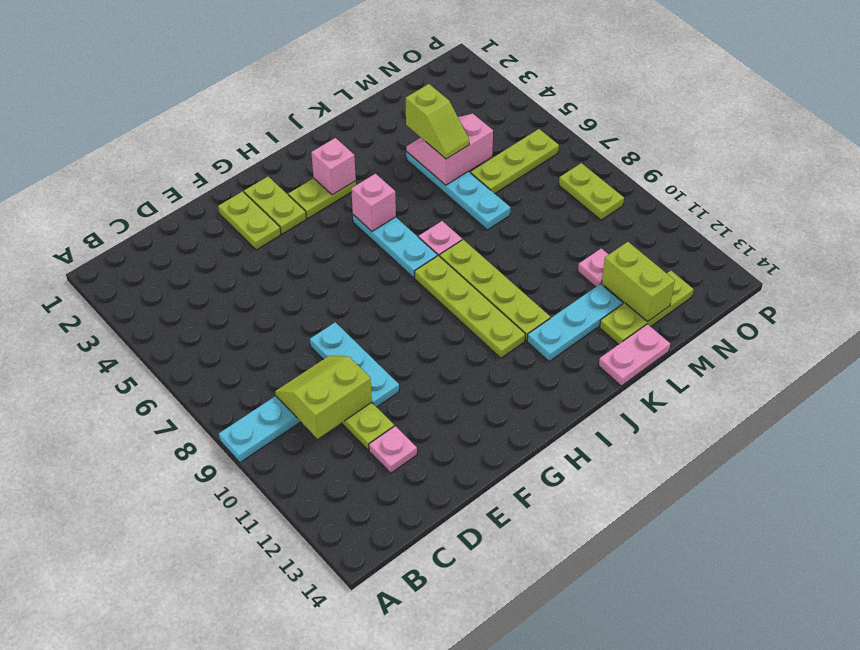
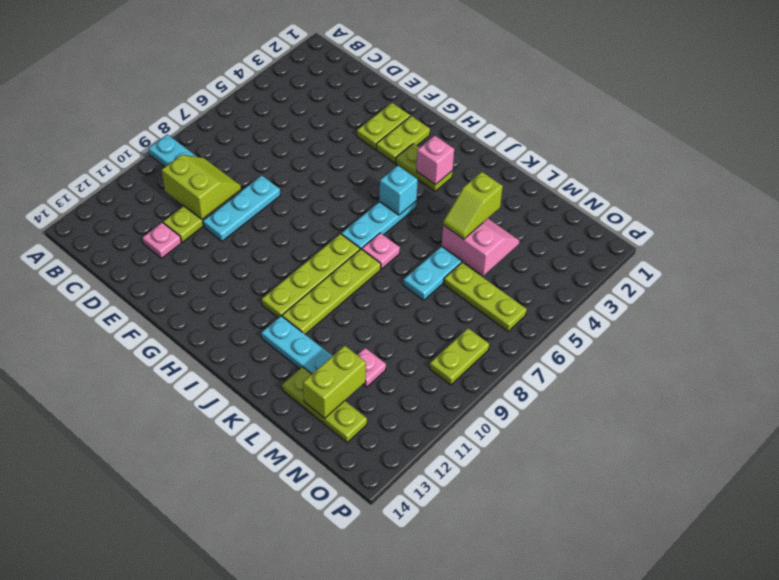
pink 1x1 brick [351,174,396,231] -> cyan 1x1 brick [379,166,418,215]
pink 1x2 plate [599,324,670,386] -> none

